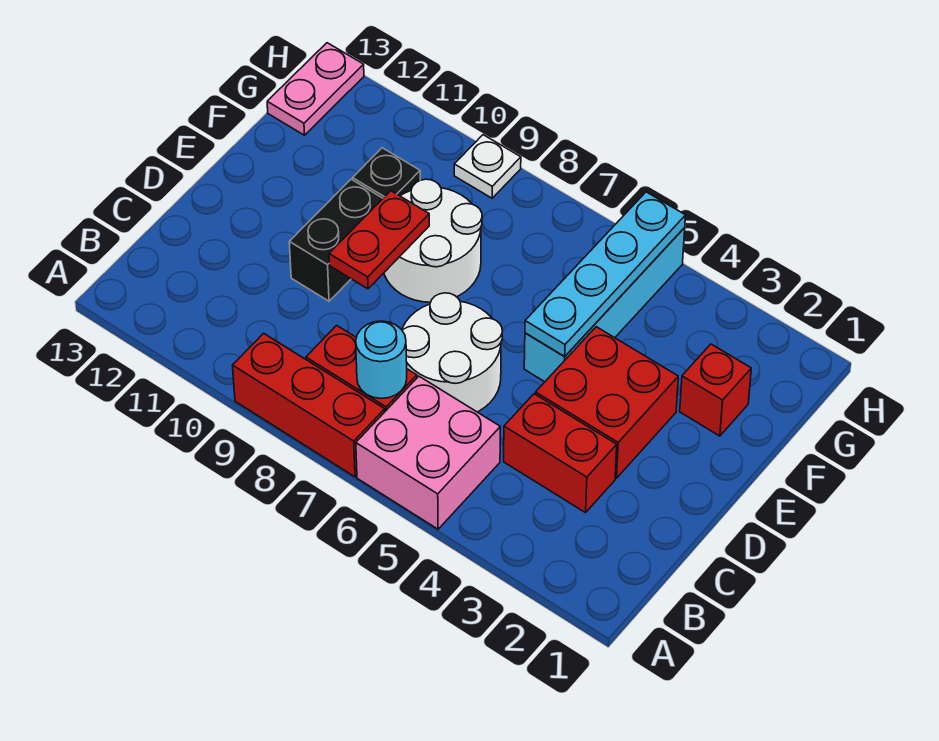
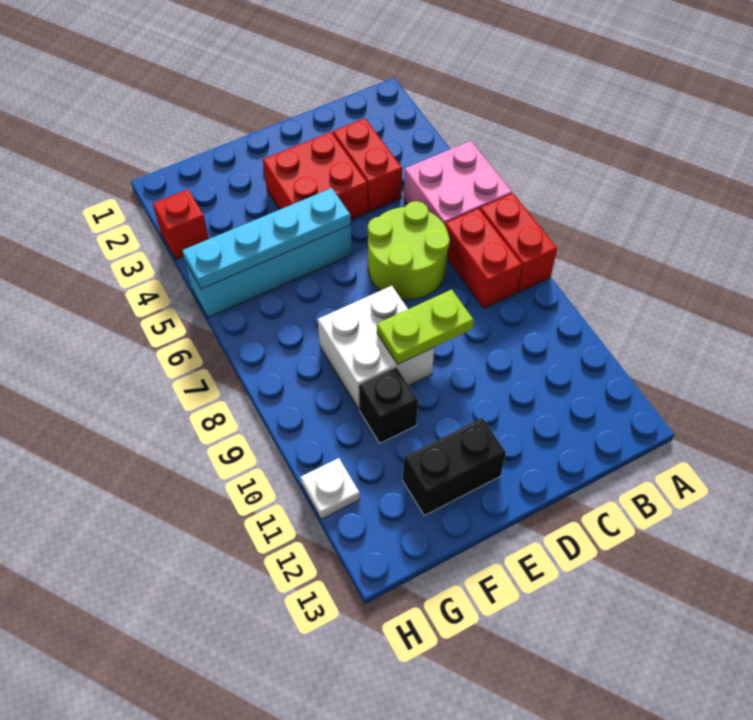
red 1x3 brick [232,333,385,477] -> red 1x2 brick [480,194,557,292]
cyan 1x1 round brick [356,321,407,398] -> none
white 2x2 round brick [402,293,502,412] -> lime 2x2 round brick [368,201,450,300]
red 1x2 plate [329,191,429,289] -> lime 1x2 plate [377,289,474,364]
black 1x2 brick [289,179,383,301] -> black 1x2 brick moved to [403,418,506,516]
white 2x2 round brick [384,179,482,302] -> white 2x2 brick [318,286,434,409]
red 1x1 brick [680,344,751,436] -> red 1x1 brick moved to [153,189,209,259]
pink 1x2 plate [267,43,364,135] -> none
white 1x1 plate [454,135,521,198] -> white 1x1 plate moved to [301,458,360,519]

